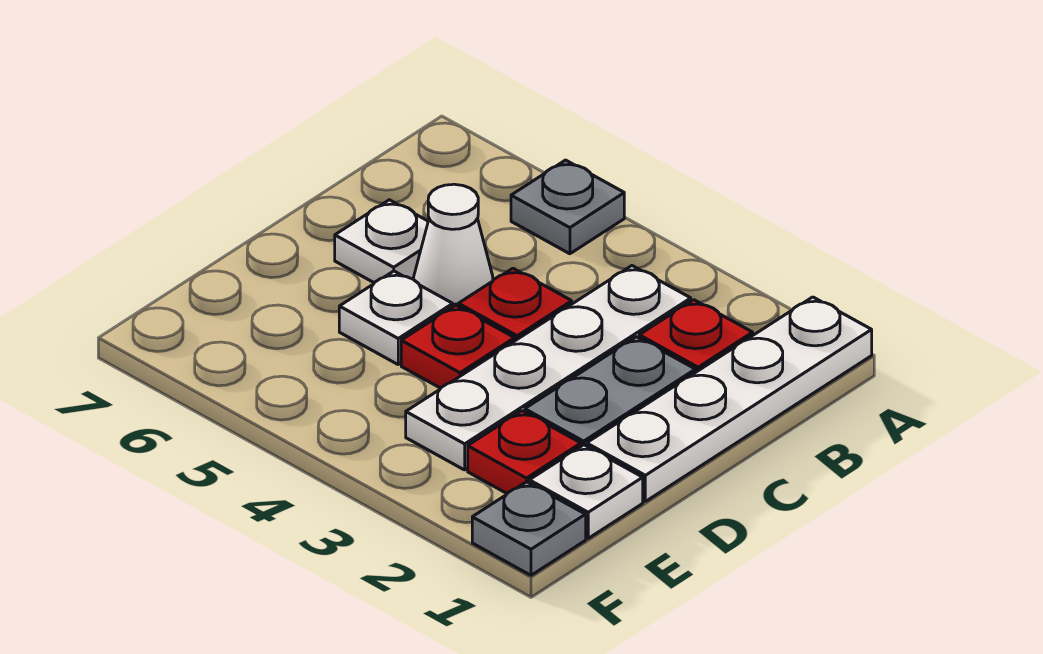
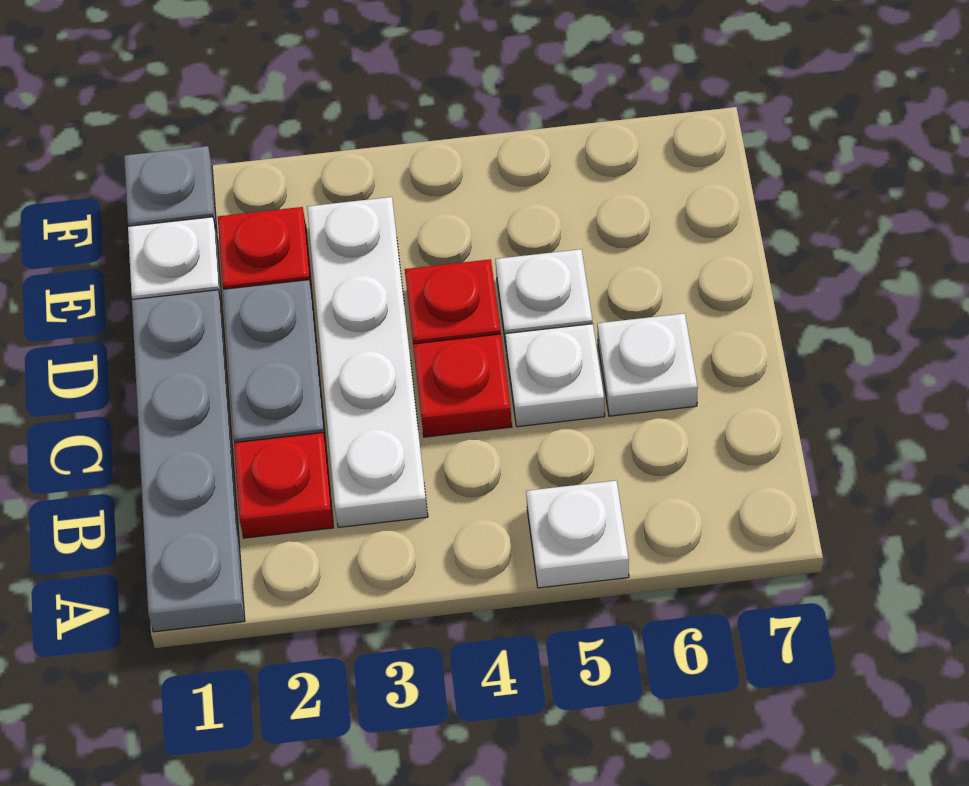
white 1x4 plate [587,297,872,501] -> grey 1x4 plate [132,290,245,632]
grey 1x1 plate [511,160,624,254] -> white 1x1 plate [526,481,629,588]
white 1x1 cone [413,184,493,307] -> white 1x1 plate [505,324,605,427]

